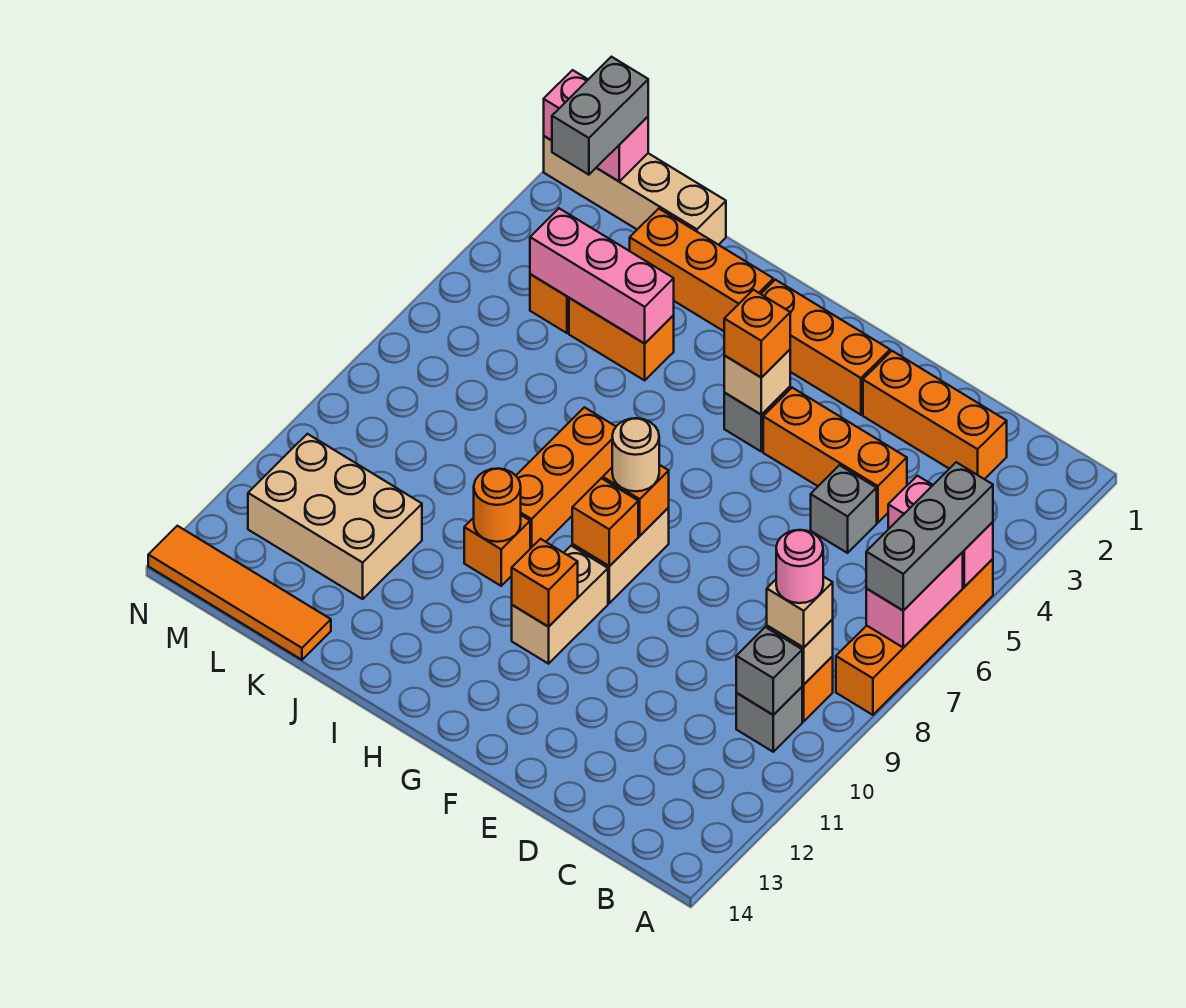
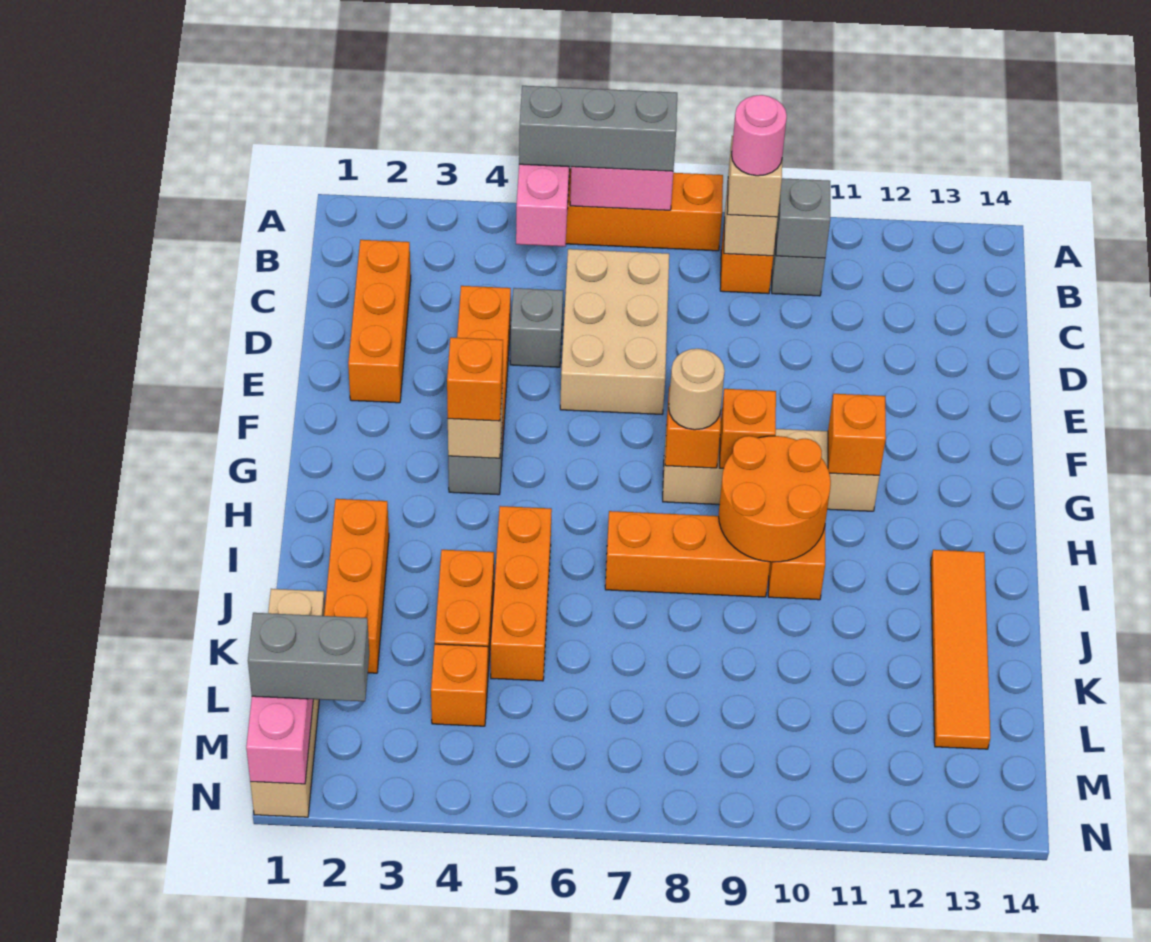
orange 1x3 brick [761,280,890,415] -> orange 1x3 brick moved to [491,506,552,681]
orange 1x1 round brick [474,469,521,542] -> orange 2x2 round brick [719,436,831,562]
pink 1x3 brick [530,208,674,344] -> none
tan 2x3 brick [248,434,422,599] -> tan 2x3 brick moved to [560,249,669,414]
orange 1x4 tile [148,526,331,660] -> orange 1x4 tile moved to [931,550,990,749]

